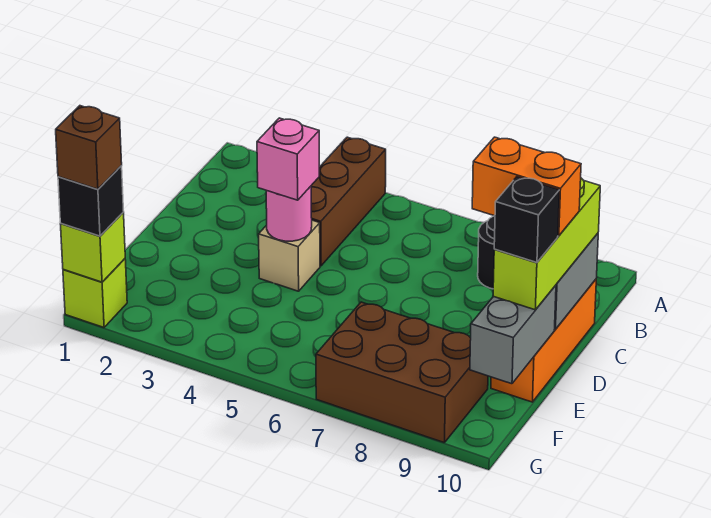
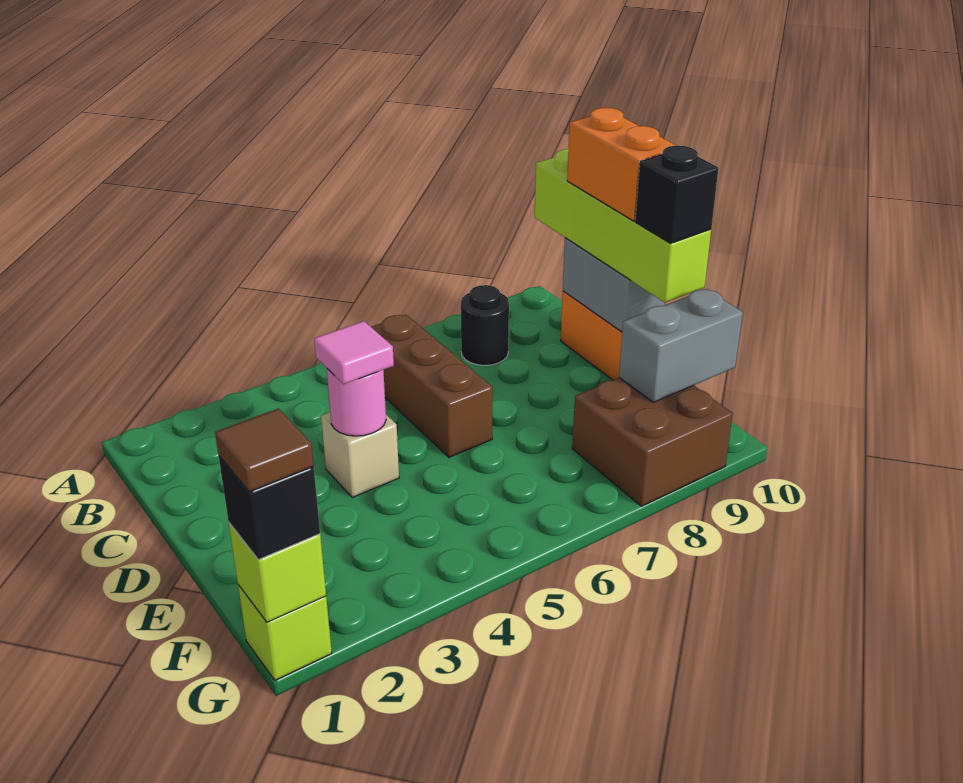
brown 1x3 brick [311,137,386,266] -> brown 1x3 brick moved to [371,315,493,457]
lime 1x3 brick [493,178,600,310] -> lime 1x4 brick [535,149,711,303]
pink 1x1 brick [257,118,319,200] -> pink 1x1 tile [314,321,394,384]
orange 1x2 brick [472,137,581,236] -> orange 1x2 brick turned to [567,108,677,221]
grey 1x2 brick [470,285,556,384] -> grey 1x2 brick turned to [619,289,743,402]
brown 2x3 brick [316,302,488,443] -> brown 2x2 brick [572,378,733,506]
brown 1x1 brick [56,106,122,189] -> brown 1x1 tile [215,408,314,492]

